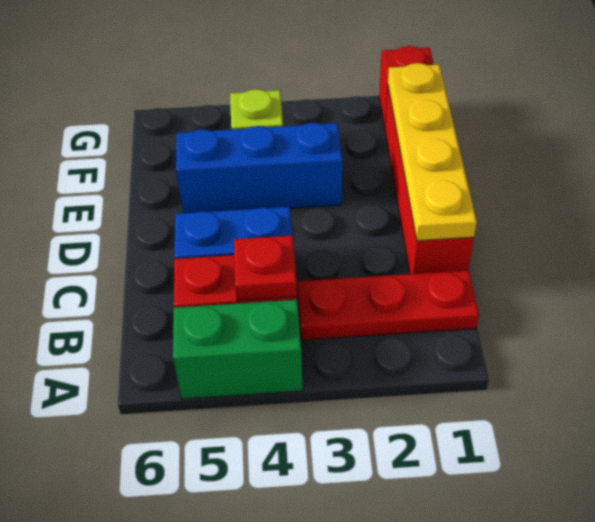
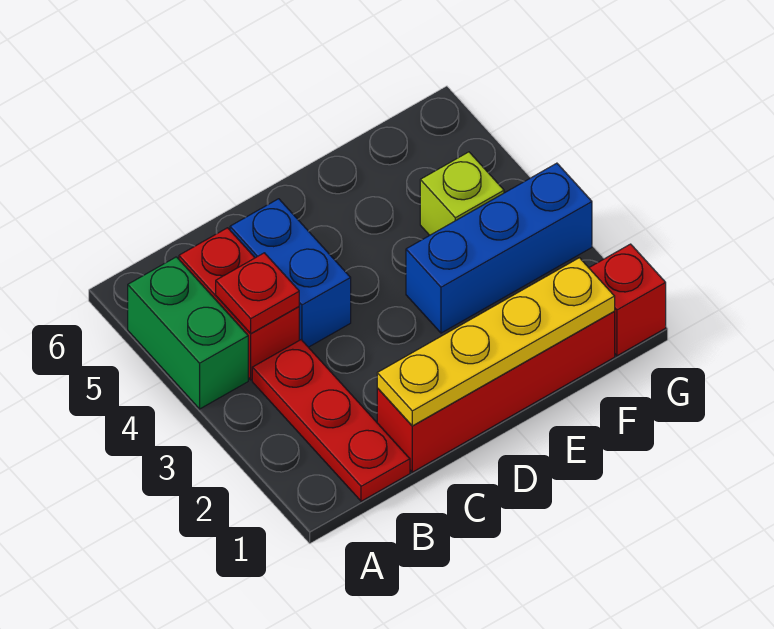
blue 1x3 brick [176,123,342,213] -> blue 1x3 brick turned to [406,163,592,333]

